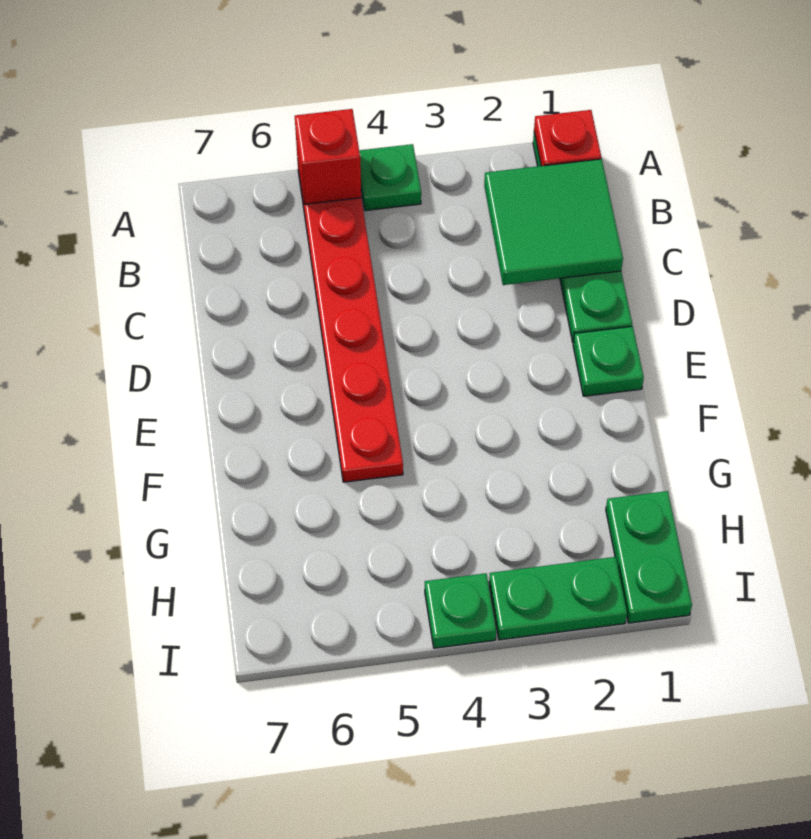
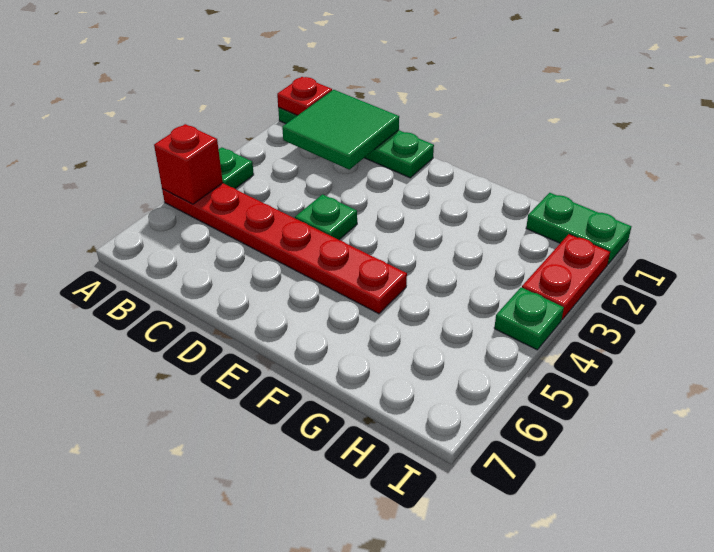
green 1x1 plate [573,326,644,396] -> green 1x1 plate moved to [295,194,357,240]
green 1x2 plate [489,557,627,640] -> red 1x2 plate [522,234,610,320]

